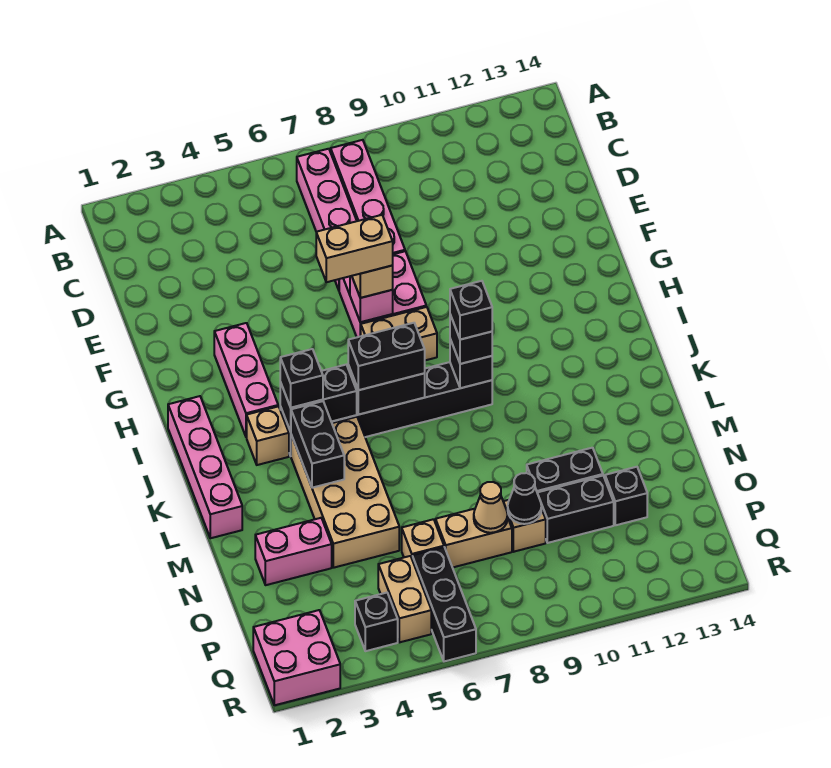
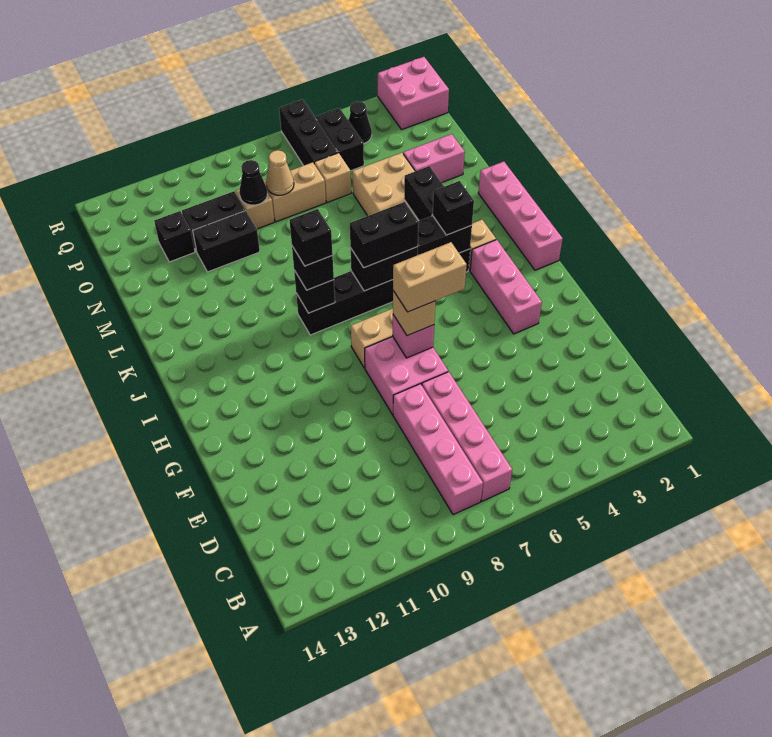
tan 1x2 brick [378,556,431,642] -> black 1x2 brick [316,108,364,170]
black 1x1 brick [355,593,398,651] -> black 1x1 cone [348,101,372,143]

